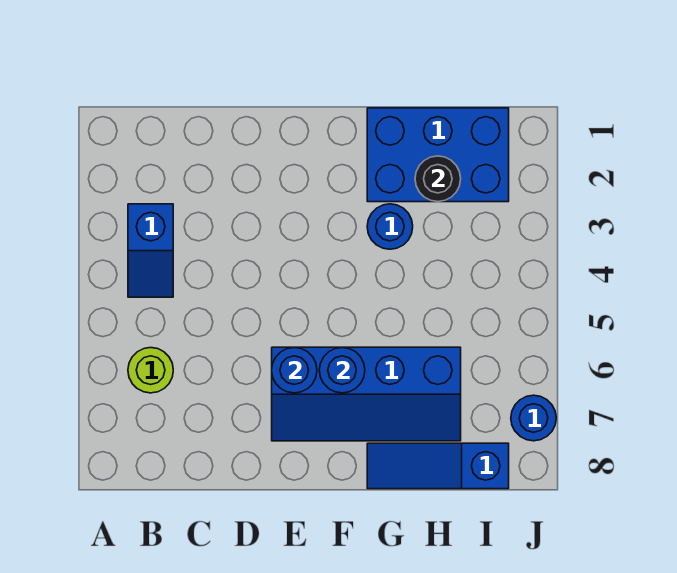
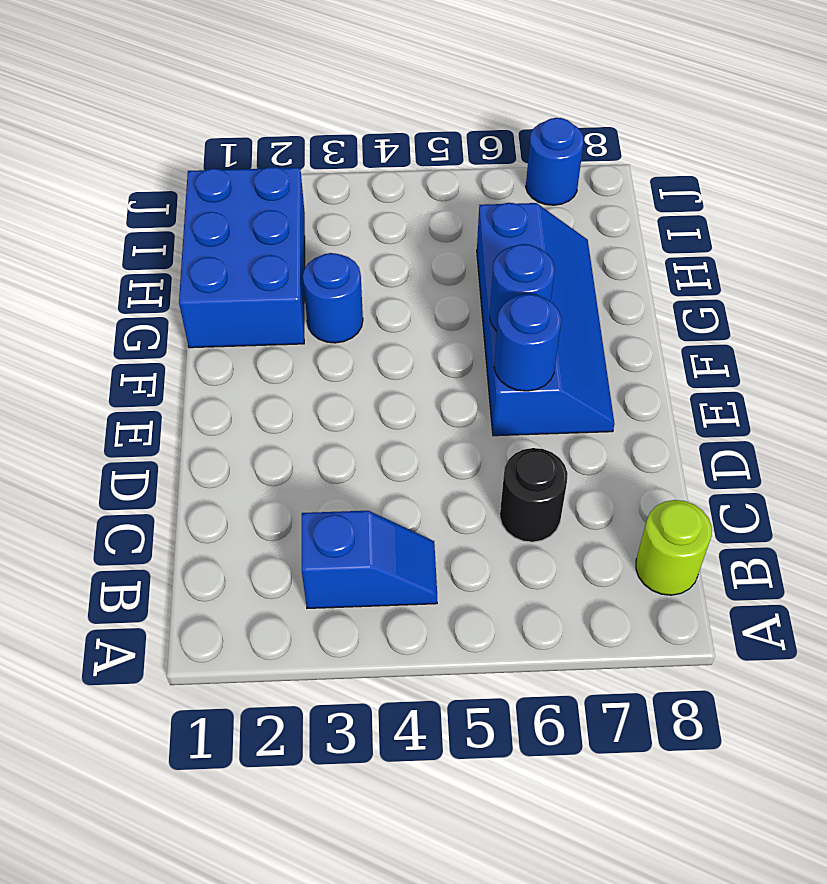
lime 1x1 round brick [128,348,173,393] -> lime 1x1 round brick moved to [636,500,712,595]
blue 1x3 slope [367,443,509,489] -> none
black 1x1 round brick [415,156,461,202] -> black 1x1 round brick moved to [500,448,568,542]

